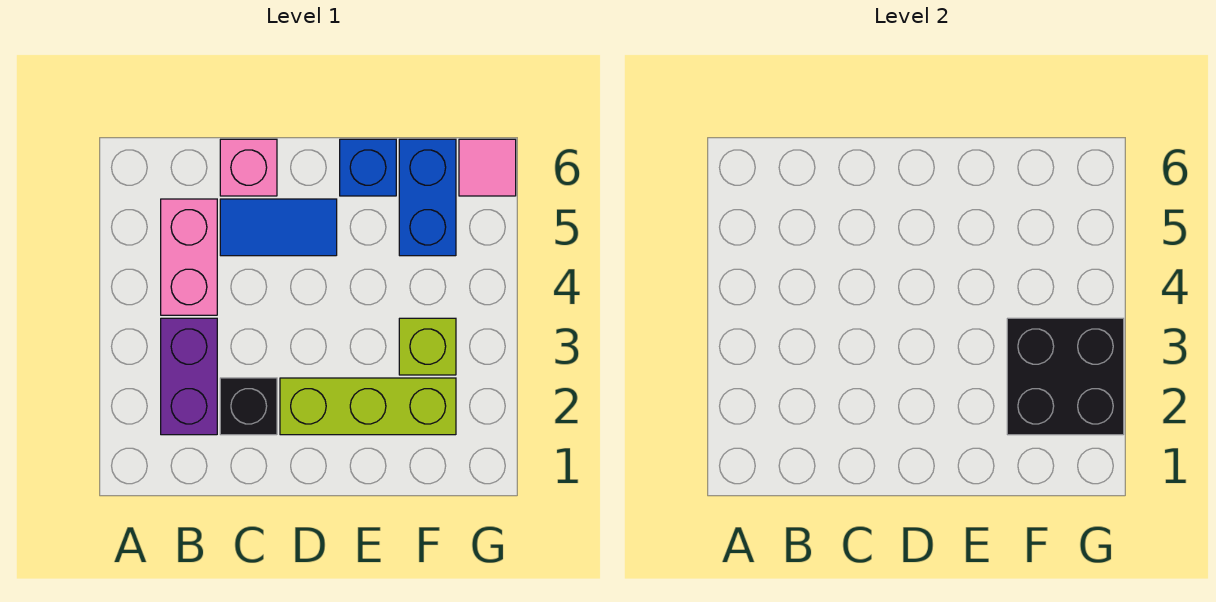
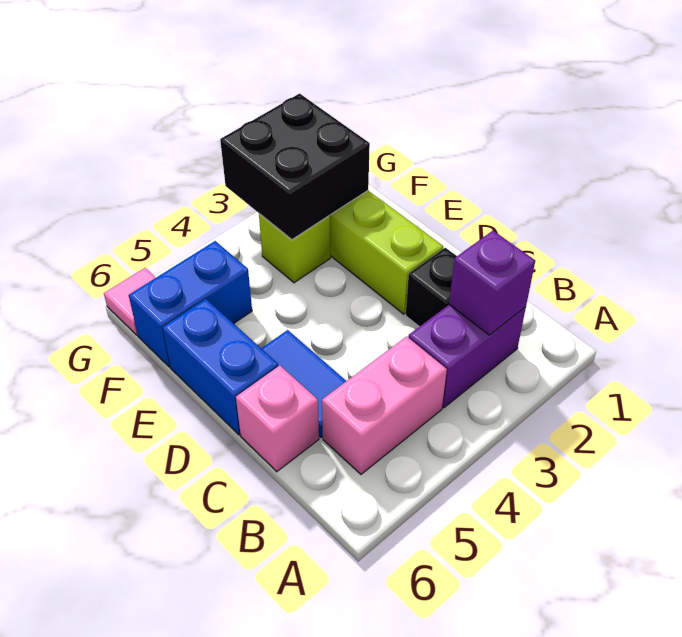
none -> purple 1x1 brick [449,231,535,335]
blue 1x1 brick [340,139,396,196] -> blue 1x2 brick [163,299,278,435]

